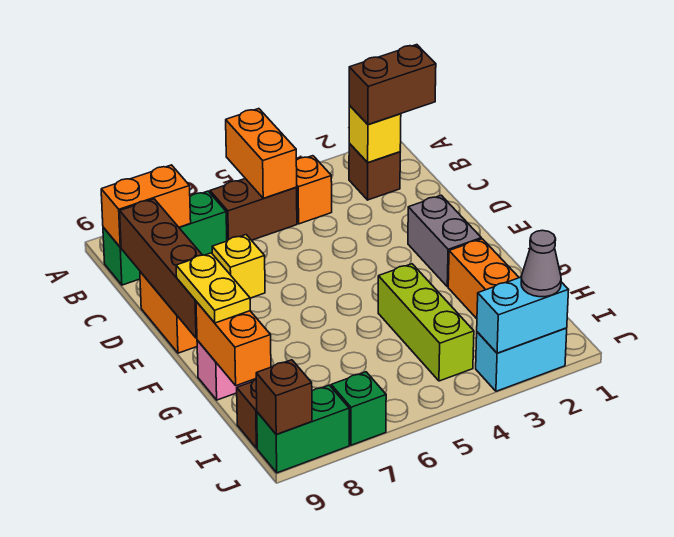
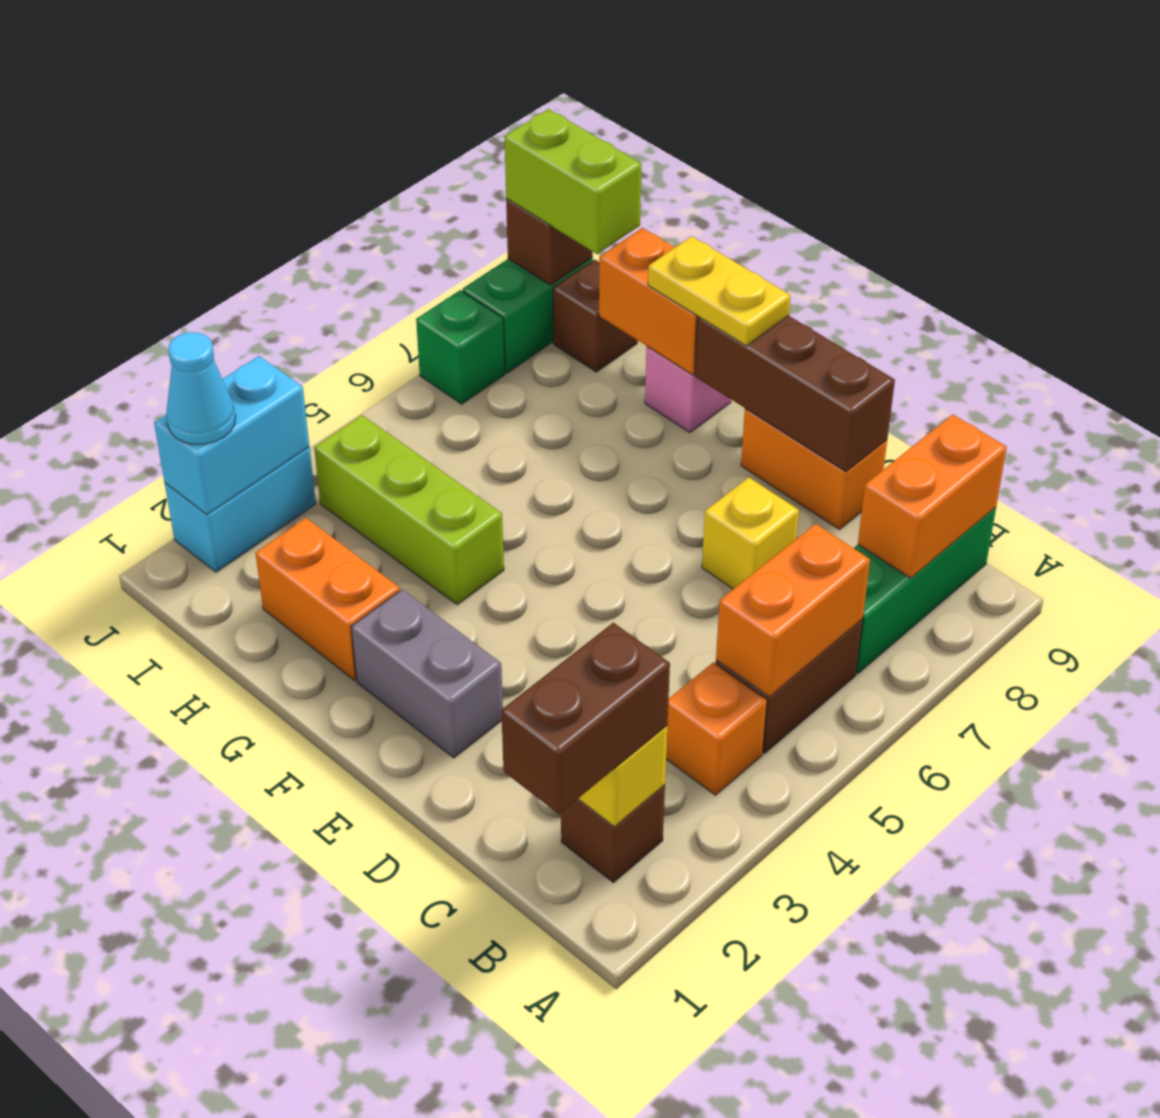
orange 1x2 brick [226,109,297,198] -> orange 1x2 brick turned to [716,524,870,697]
brown 1x4 brick [120,199,202,338] -> brown 1x3 brick [695,316,895,472]
none -> lime 1x2 brick [504,109,642,254]
grey 1x1 cone [521,230,561,297] -> cyan 1x1 cone [166,332,236,444]

